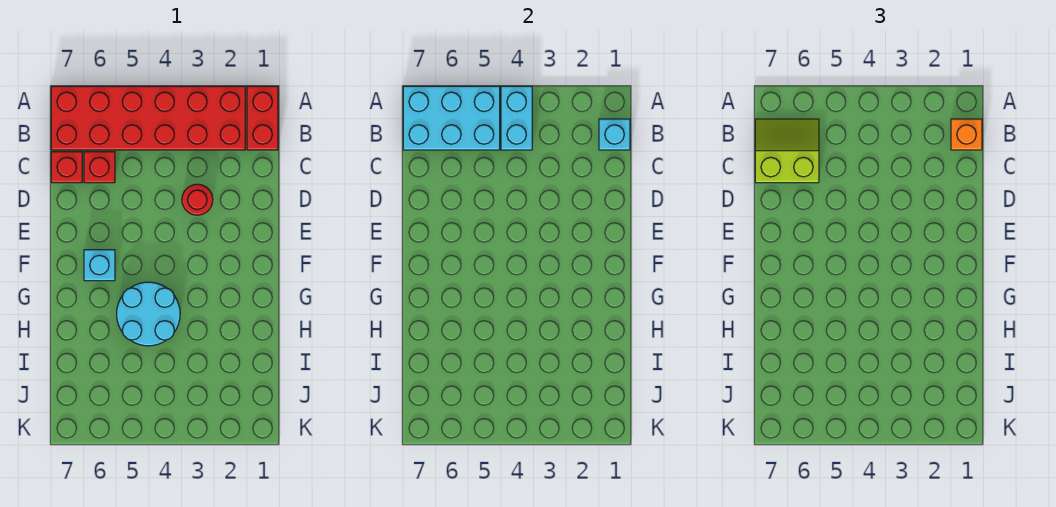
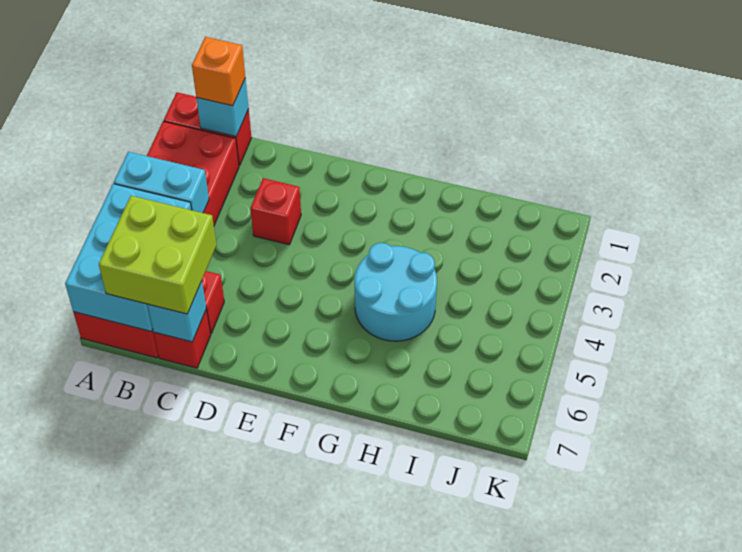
lime 2x2 slope [755,119,819,183] -> lime 2x2 brick [99,196,216,314]
red 1x1 round brick [182,184,213,215] -> red 1x1 brick [250,178,301,245]
cyan 1x1 brick [84,250,115,281] -> cyan 1x1 brick moved to [148,281,206,342]

